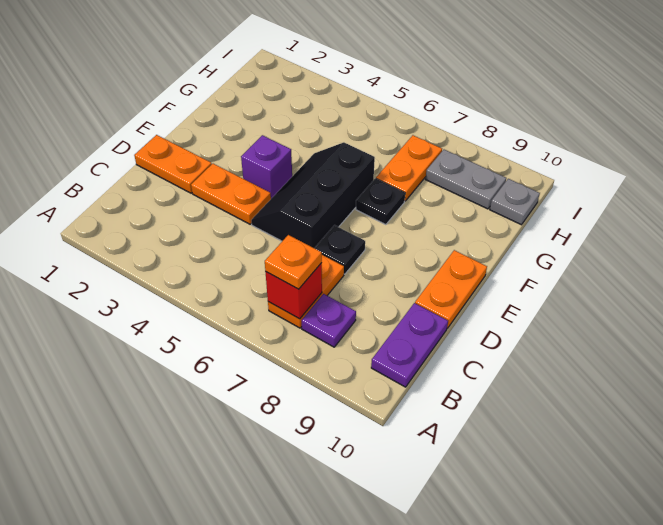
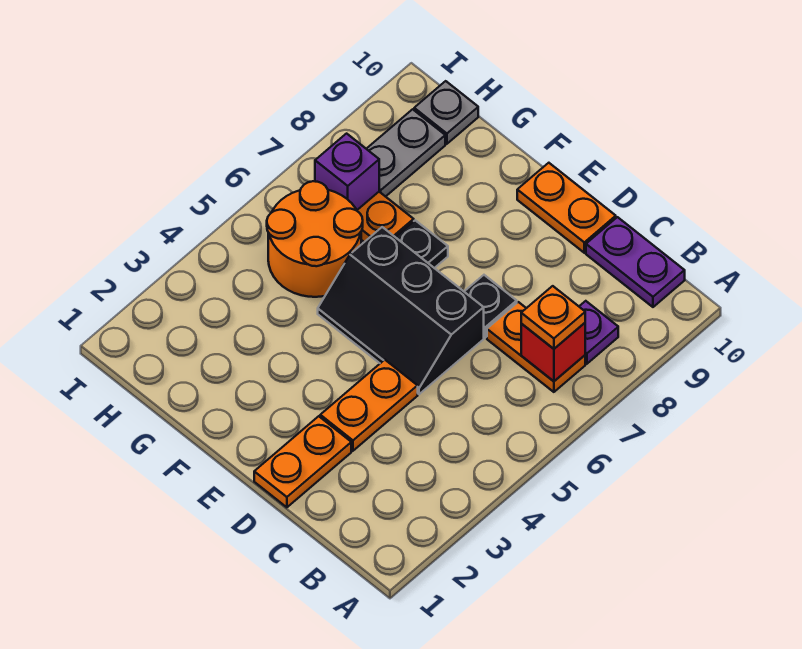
purple 1x1 brick [241,135,292,198] -> purple 1x1 brick moved to [315,134,379,210]
none -> orange 2x2 round brick [267,181,363,297]

